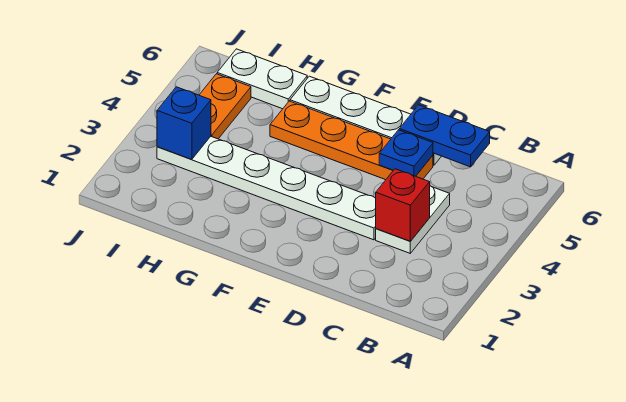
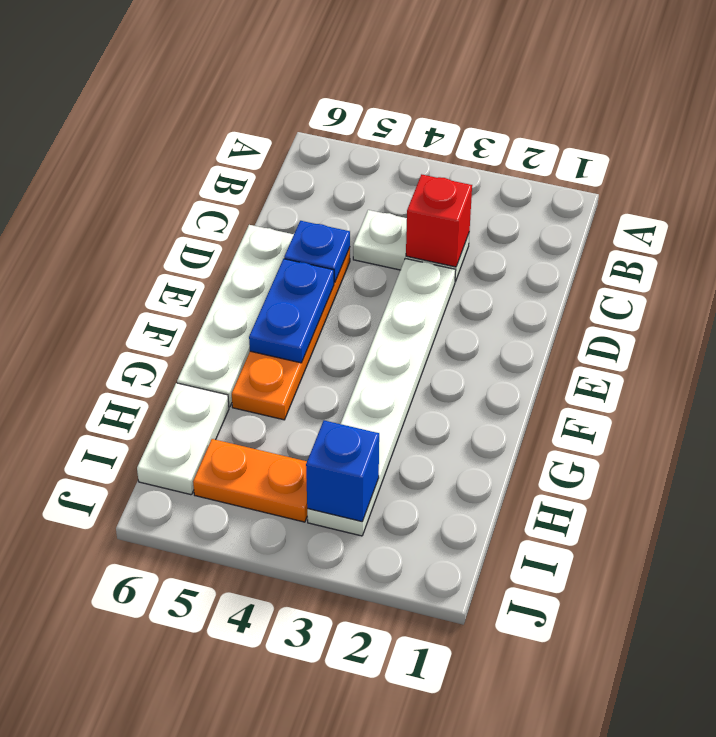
blue 1x2 plate [399,105,490,167] -> blue 1x2 plate moved to [249,259,334,363]

